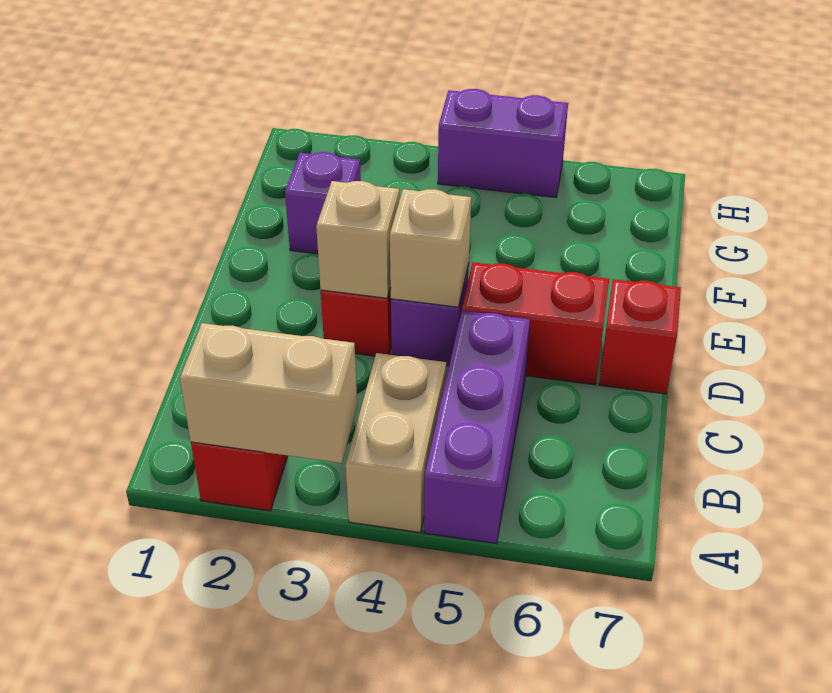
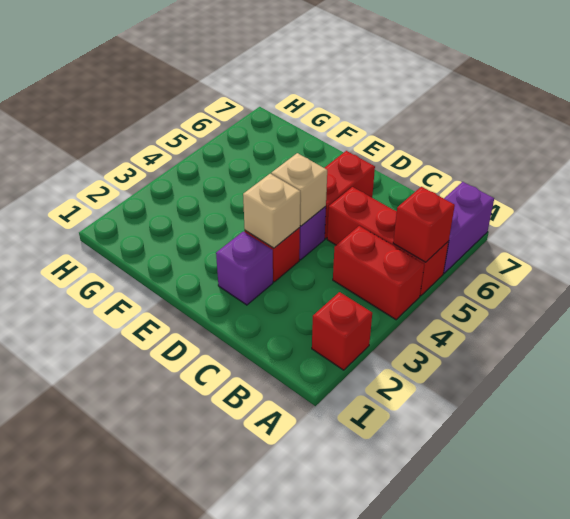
tan 1x2 brick [180,323,357,463] -> none
tan 1x2 brick [346,353,446,532] -> red 1x2 brick [333,226,424,320]
purple 1x3 brick [424,311,530,544] -> red 1x3 brick [327,187,449,296]
red 1x1 brick [599,279,681,394] -> red 1x1 brick moved to [393,187,455,262]
purple 1x1 brick [285,152,361,254] -> purple 1x1 brick moved to [216,231,273,305]
purple 1x2 brick [438,89,568,198] -> purple 1x2 brick moved to [443,182,494,273]

